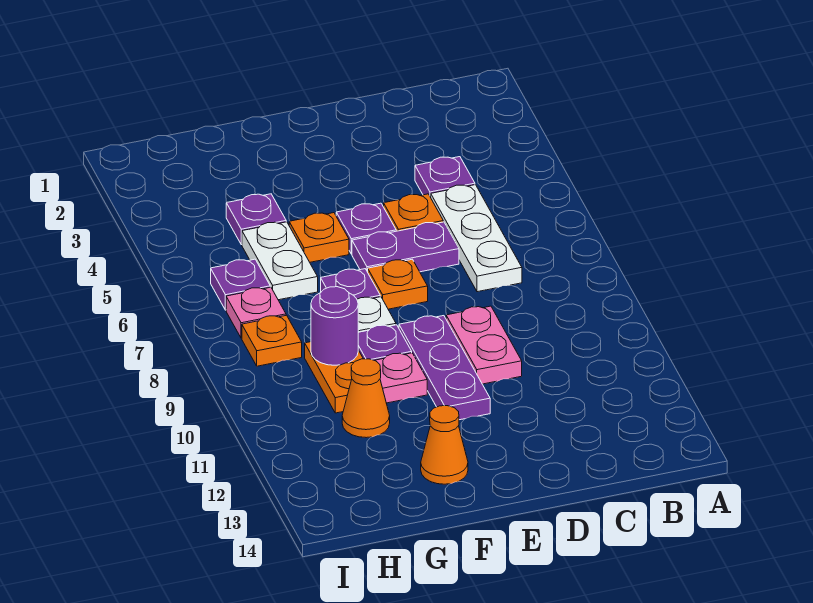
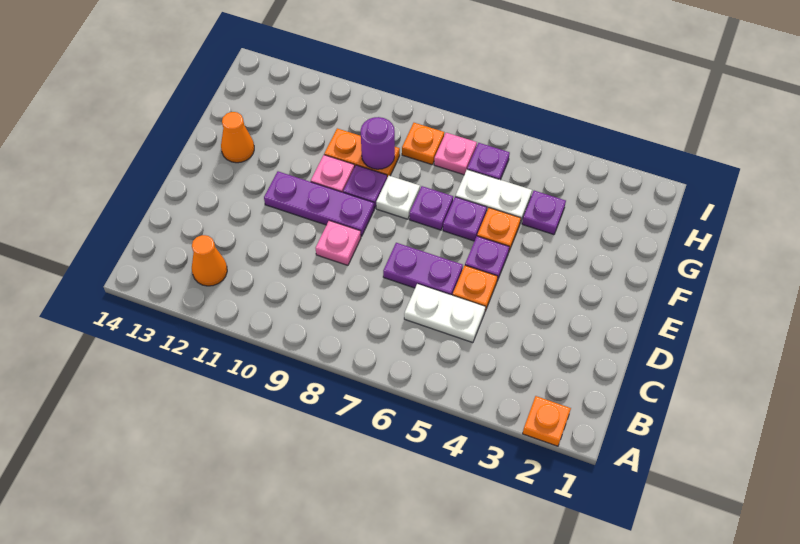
purple 1x1 plate [415,157,475,197] -> purple 1x1 plate moved to [443,197,487,241]
white 1x3 plate [431,185,522,292] -> white 1x2 plate [404,284,485,343]
purple 1x2 plate [352,222,459,272] -> purple 1x2 plate turned to [383,243,463,295]
pink 1x2 plate [446,306,522,384] -> pink 1x1 plate [316,221,361,265]
orange 1x1 plate [368,259,428,309] -> orange 1x1 plate moved to [523,396,571,446]
orange 1x1 cone [342,359,390,438] -> orange 1x1 cone moved to [192,235,227,286]

